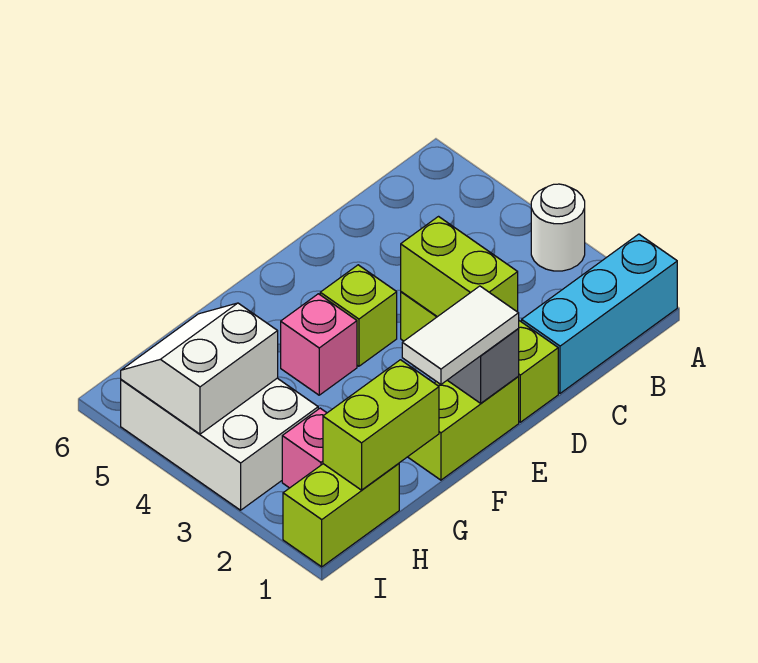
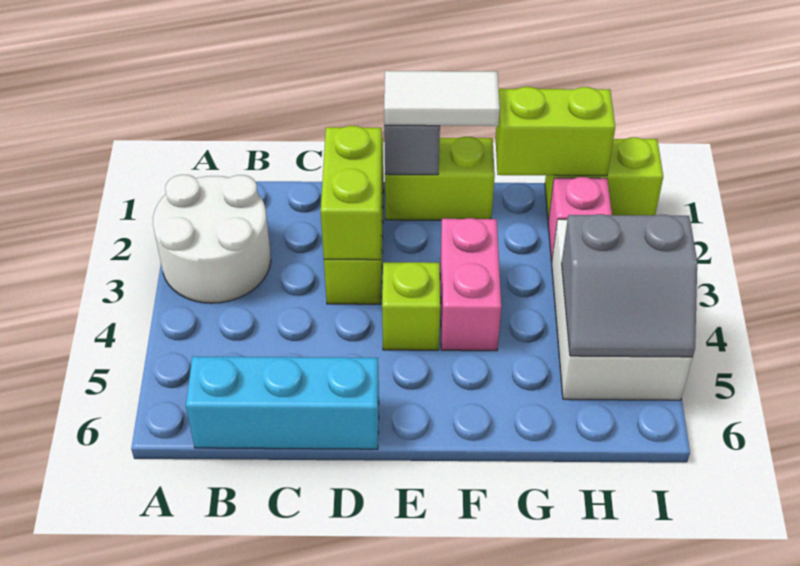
cyan 1x3 brick [522,234,677,393] -> cyan 1x3 brick moved to [186,356,379,449]
white 1x1 round brick [531,184,585,271] -> white 2x2 round brick [153,175,271,303]
pink 1x1 brick [281,294,357,395] -> pink 1x2 brick [440,218,501,351]
white 2x2 slope [121,303,278,434] -> grey 2x2 slope [562,214,697,357]

